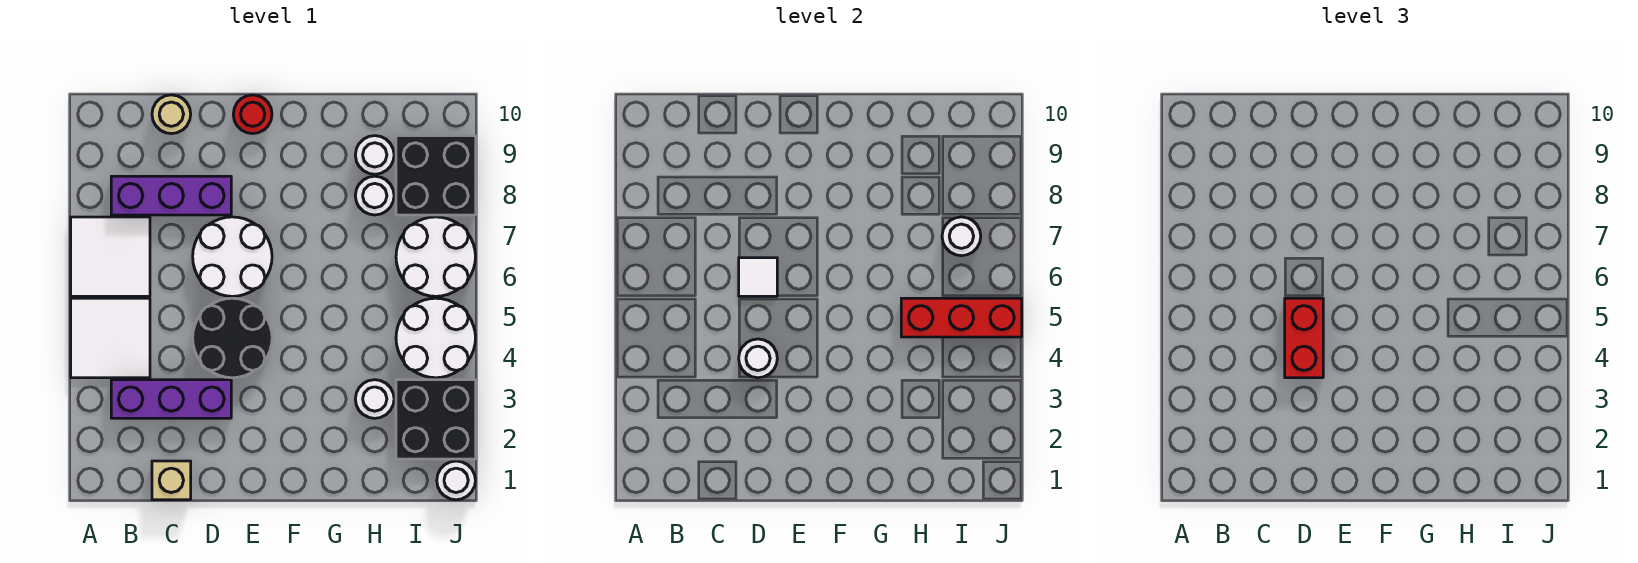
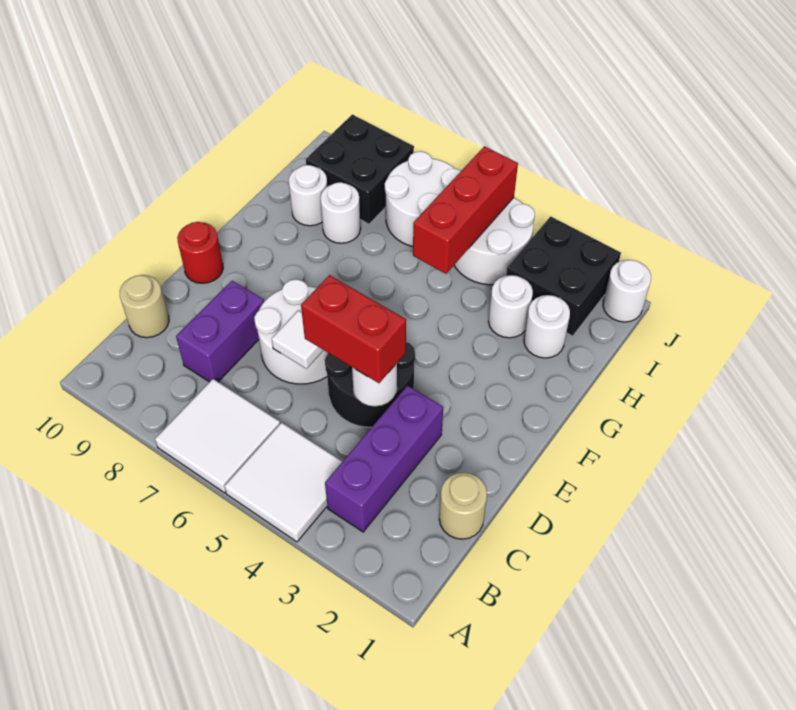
purple 1x3 brick [111,176,231,215] -> purple 1x2 brick [176,281,264,382]
tan 1x1 brick [152,461,191,500] -> tan 1x1 round brick [439,473,487,539]
white 1x1 round brick [942,217,981,256] -> white 1x1 round brick moved to [524,295,570,358]

